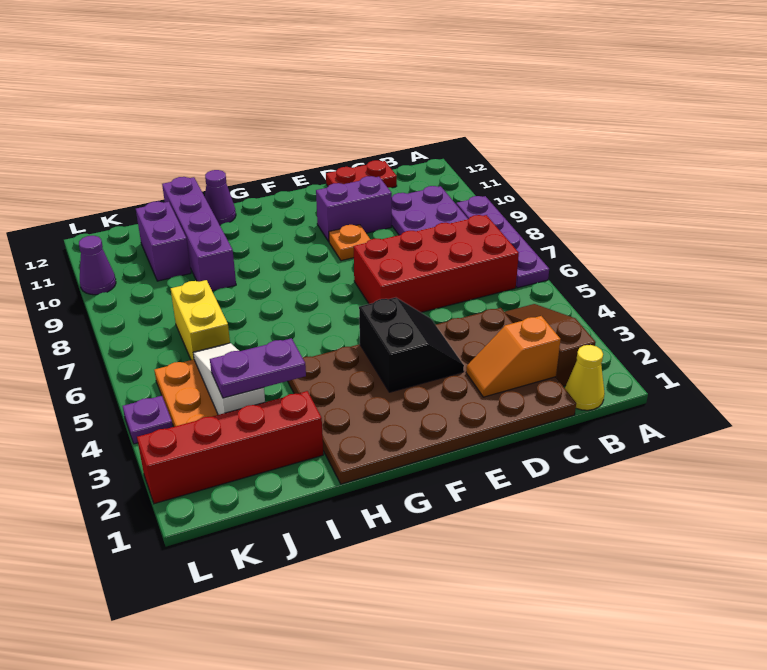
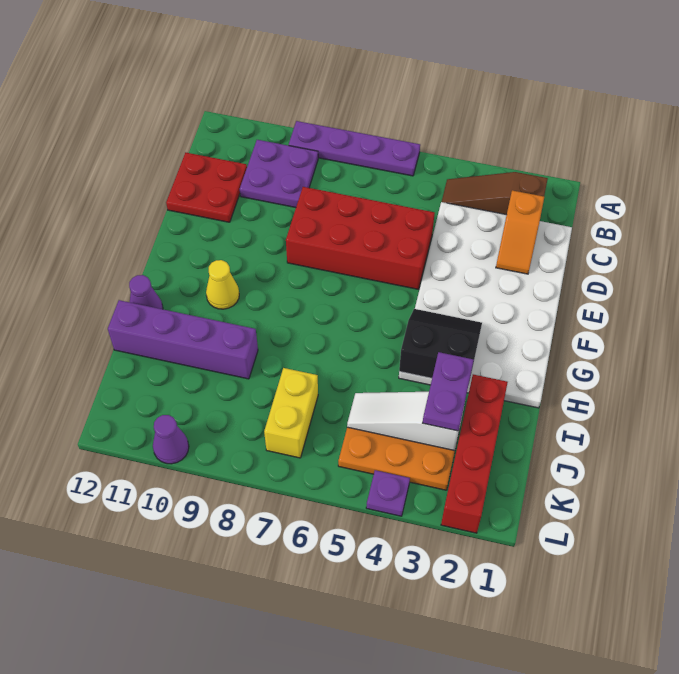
yellow 1x1 cone [565,345,605,410] -> yellow 1x1 cone moved to [206,260,239,309]
red 2x4 brick [354,215,519,312] -> red 2x4 brick turned to [286,187,435,289]
brown 4x6 plate [288,308,576,484] -> white 4x6 plate [399,202,572,408]
red 1x2 plate [326,160,397,188] -> red 2x2 plate [166,152,247,222]
purple 1x2 brick [316,176,392,241] -> none
black 2x2 slope [359,297,464,392] -> black 2x2 slope moved to [399,309,482,386]
orange 1x1 plate [329,225,370,261] -> none
yellow 1x2 brick [171,280,230,360] -> yellow 1x2 brick turned to [264,368,318,458]
purple 1x2 brick [136,201,191,281] -> none

